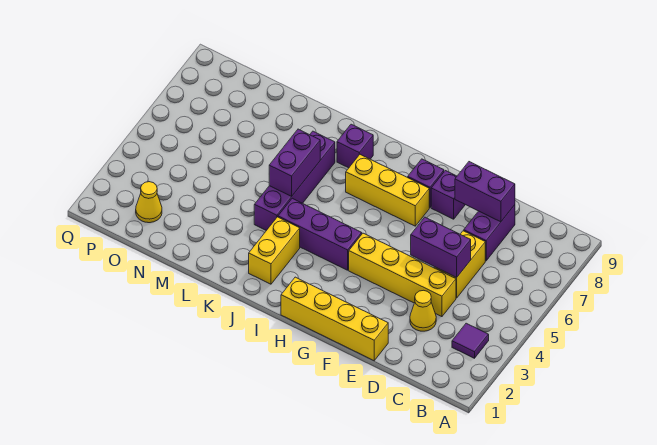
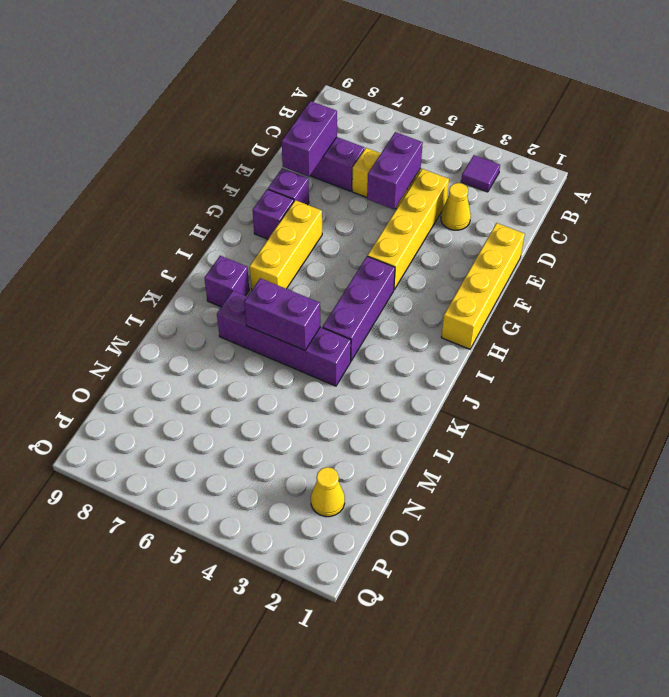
yellow 1x2 brick [249,217,300,284] -> none

